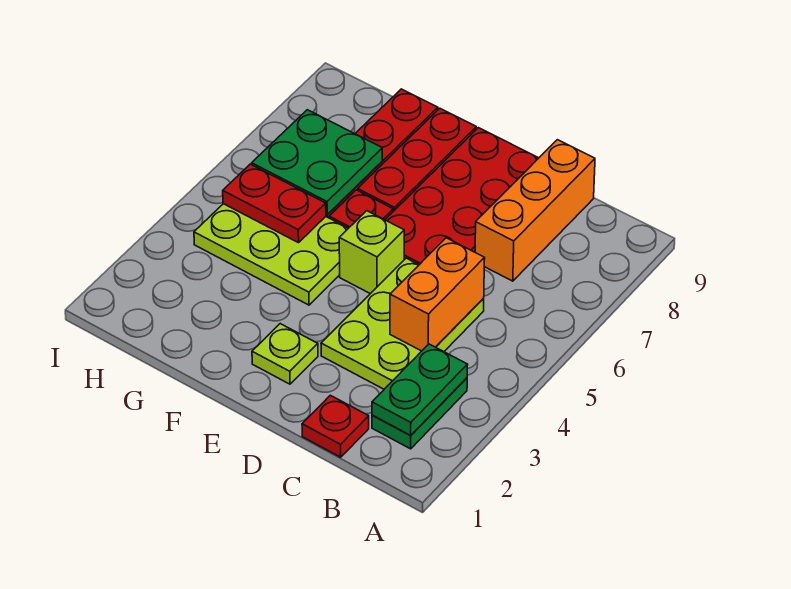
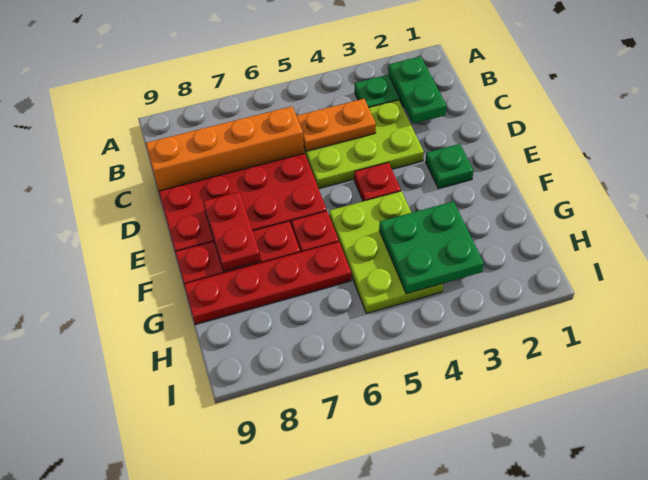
green 1x2 plate [372,344,468,435] -> green 1x2 plate turned to [388,56,447,124]
red 1x1 plate [302,395,369,457] -> red 1x1 plate moved to [354,163,401,201]
orange 1x2 brick [390,238,485,351] -> orange 1x2 plate [297,99,376,151]
orange 1x3 brick [475,140,595,281] -> orange 1x4 brick [146,106,304,191]
lime 1x1 plate [252,324,318,384] -> green 1x1 plate [425,144,474,189]
lime 1x1 brick [339,211,404,294] -> none
red 1x2 plate [223,164,326,243] -> red 1x2 plate moved to [203,192,261,271]
green 2x2 plate [252,110,382,215] -> green 2x2 plate moved to [379,201,484,294]

